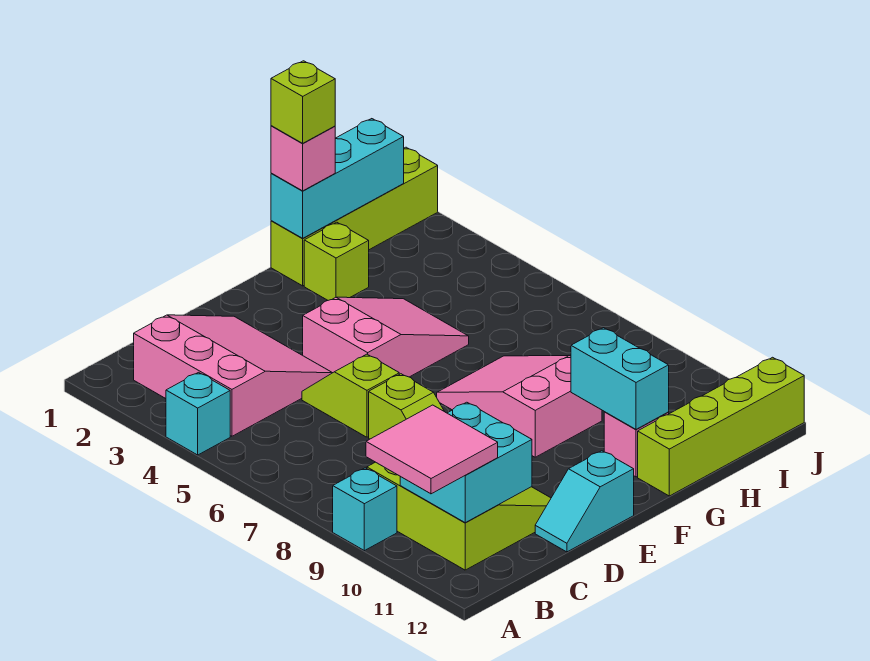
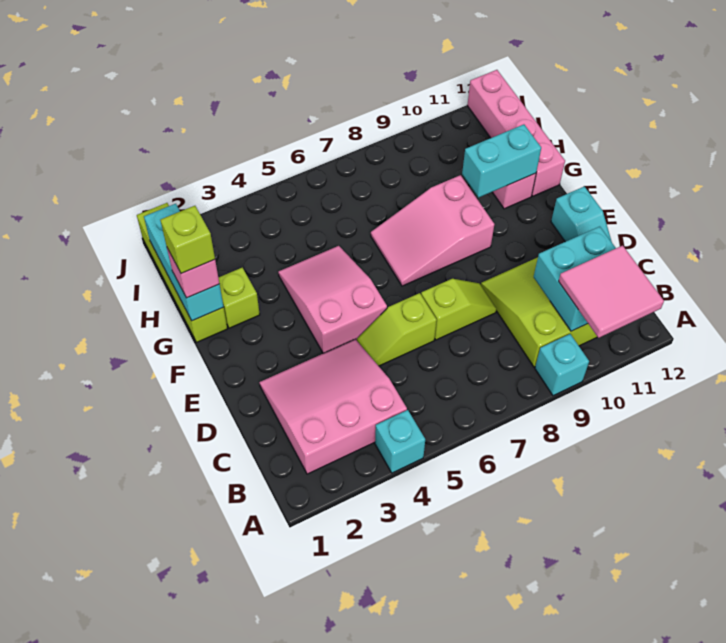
lime 1x4 brick [638,357,804,496] -> pink 1x4 brick [467,70,565,196]

